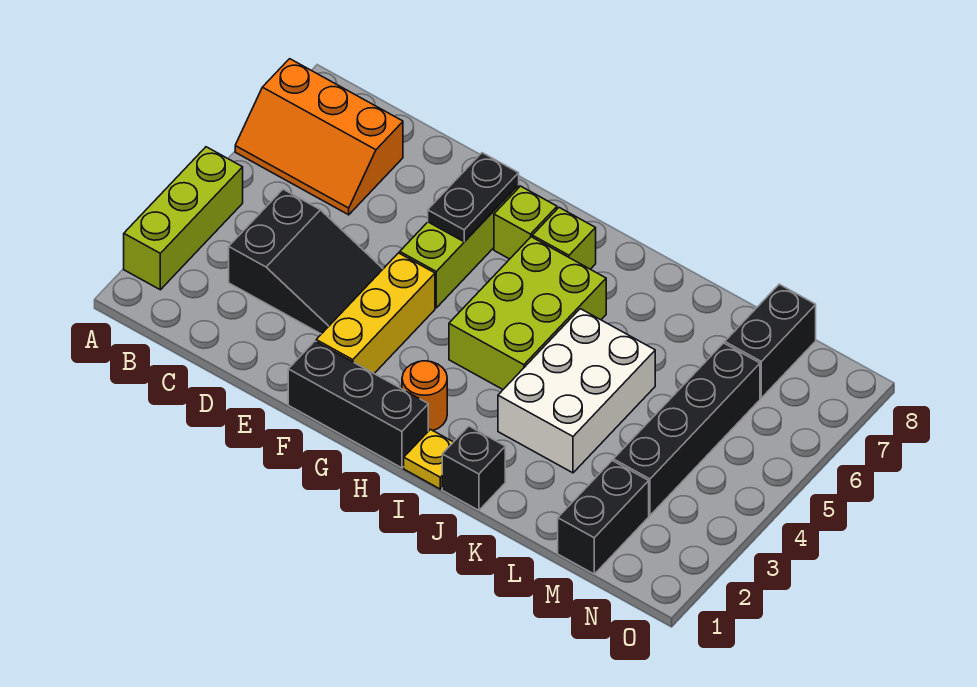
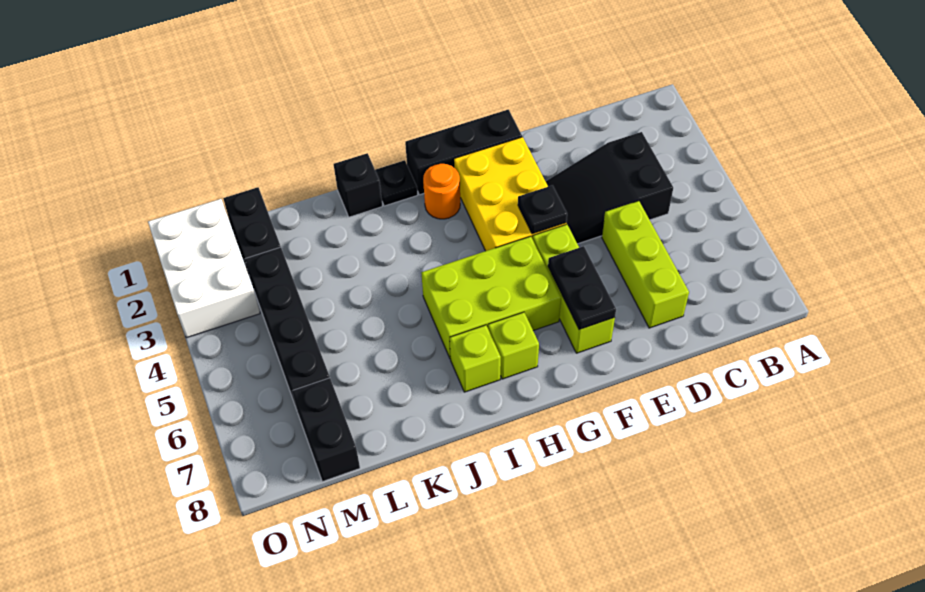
lime 1x3 brick [124,147,243,290] -> lime 1x3 brick moved to [602,201,689,328]
orange 2x3 slope [235,59,403,215] -> none
yellow 1x3 brick [316,253,435,373] -> yellow 2x3 brick [454,137,567,251]
none -> black 1x1 plate [518,185,567,234]
lime 1x1 brick [494,186,557,259] -> lime 1x1 brick moved to [450,325,501,392]
lime 2x3 brick [449,237,606,389] -> lime 2x3 brick turned to [421,236,561,359]
yellow 1x1 plate [404,429,453,489] -> black 1x1 plate [375,160,418,206]
white 2x3 brick [498,309,655,473] -> white 2x3 brick moved to [148,199,260,338]

